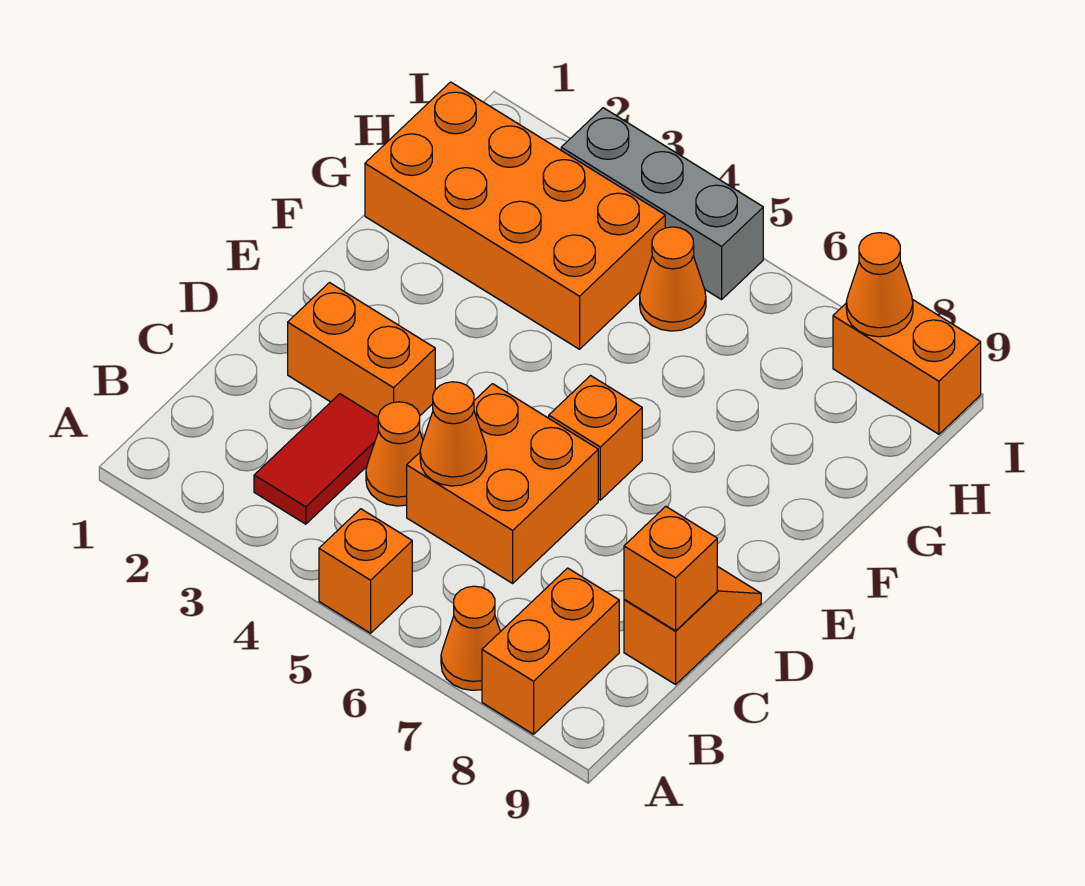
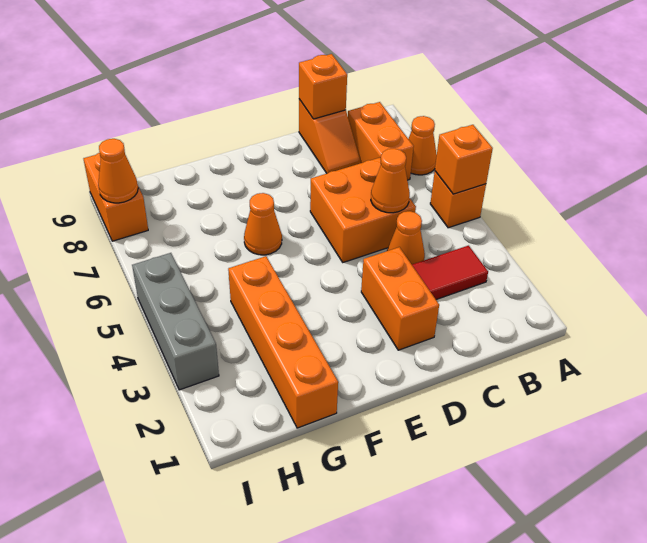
orange 1x2 brick [482,568,619,734] -> orange 1x2 brick turned to [348,102,414,180]
orange 1x2 slope [624,566,761,684] -> orange 1x2 slope turned to [299,99,360,173]
orange 1x1 brick [549,376,642,500] -> orange 1x1 brick moved to [435,125,493,194]
orange 2x4 brick [365,82,665,349] -> orange 1x4 brick [228,256,338,428]
orange 1x1 cone [640,227,706,331] -> orange 1x1 cone moved to [244,193,282,255]

